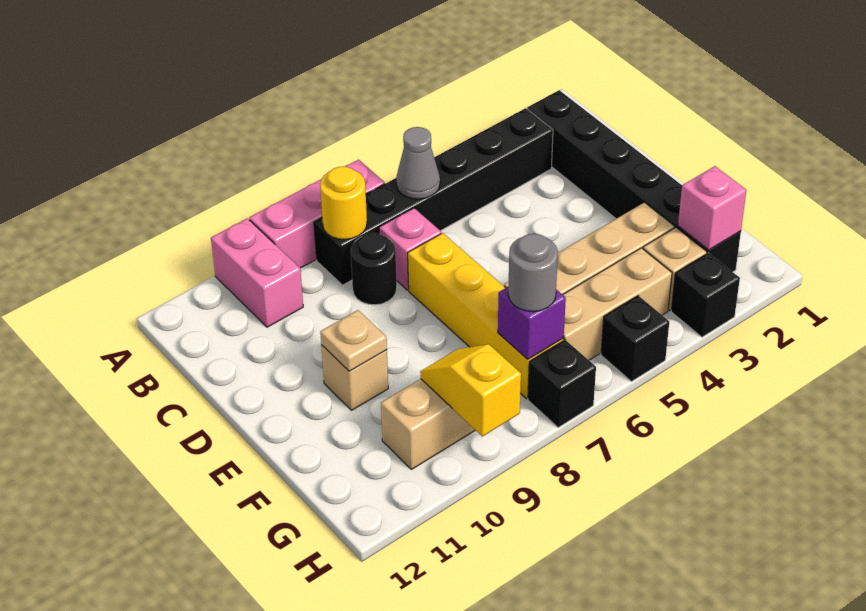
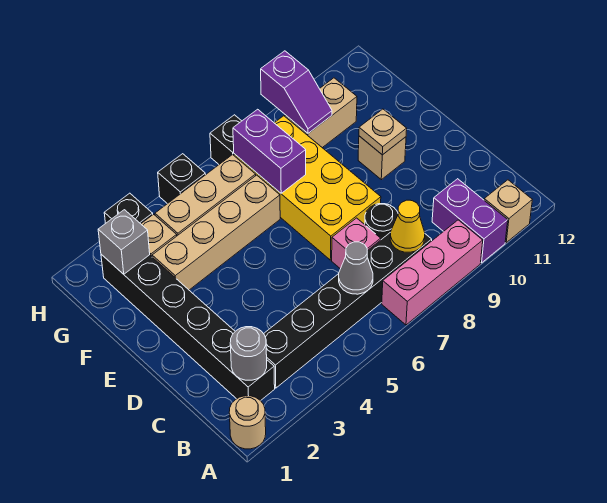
none -> tan 1x1 round brick [229,396,266,449]
pink 1x2 brick [211,218,303,327] -> purple 1x2 brick [432,179,508,263]
none -> tan 1x1 brick [484,180,532,243]
yellow 1x1 round brick [320,166,367,239] -> yellow 1x1 cone [390,200,425,252]
yellow 1x4 brick [408,233,564,399] -> yellow 2x4 brick [234,116,381,260]
pink 1x1 brick [678,166,746,250] -> grey 1x1 brick [98,210,150,274]
purple 1x1 brick [498,287,566,359] -> purple 1x2 brick [233,109,306,193]
grey 1x1 round brick [508,234,558,312] -> grey 1x1 round brick moved to [230,327,267,380]
yellow 1x2 slope [420,344,521,436] -> purple 1x2 slope [261,51,332,133]

